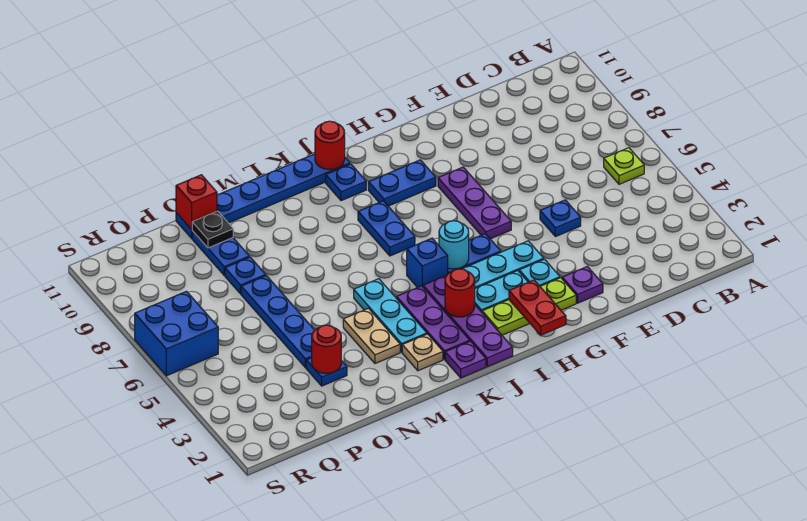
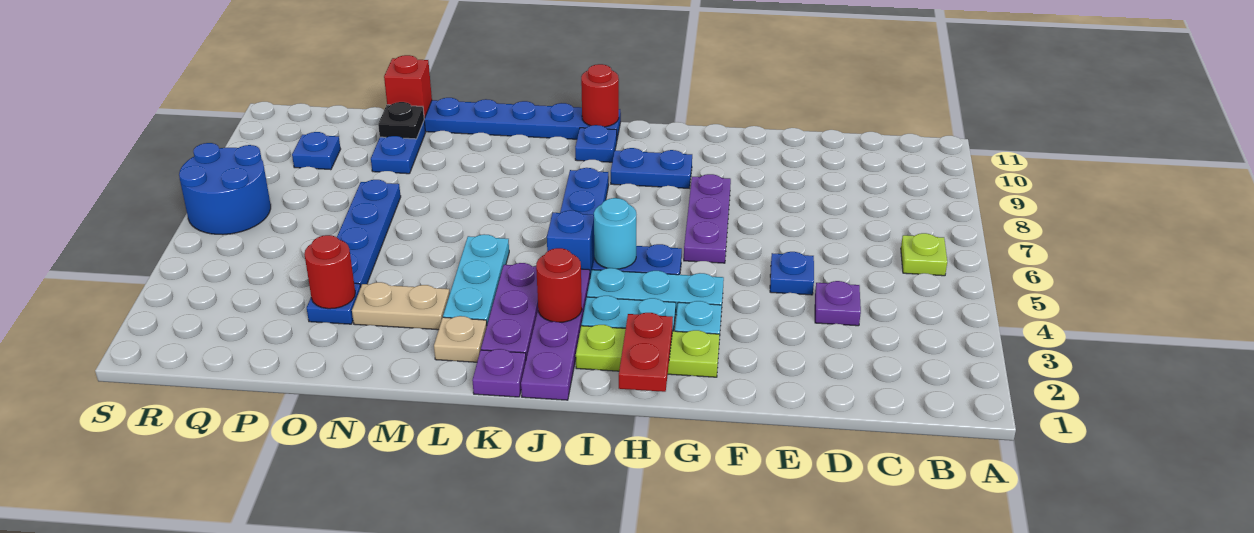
purple 1x1 plate [562,267,603,303] -> purple 1x1 plate moved to [815,281,861,326]
tan 1x2 plate [343,308,400,363] -> tan 1x2 plate turned to [352,282,450,330]
blue 1x1 plate [225,257,266,294] -> blue 1x1 plate moved to [292,132,341,170]
blue 2x2 brick [135,291,218,376] -> blue 2x2 round brick [179,143,271,235]

